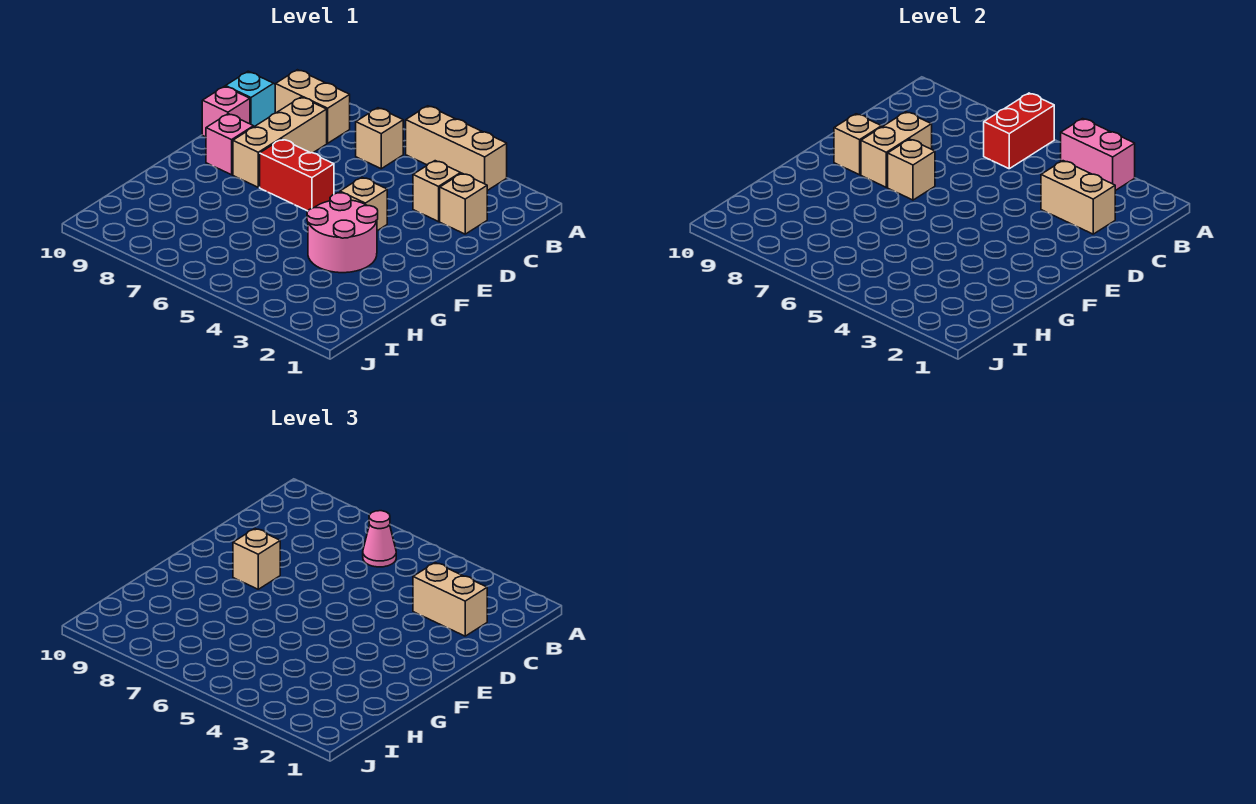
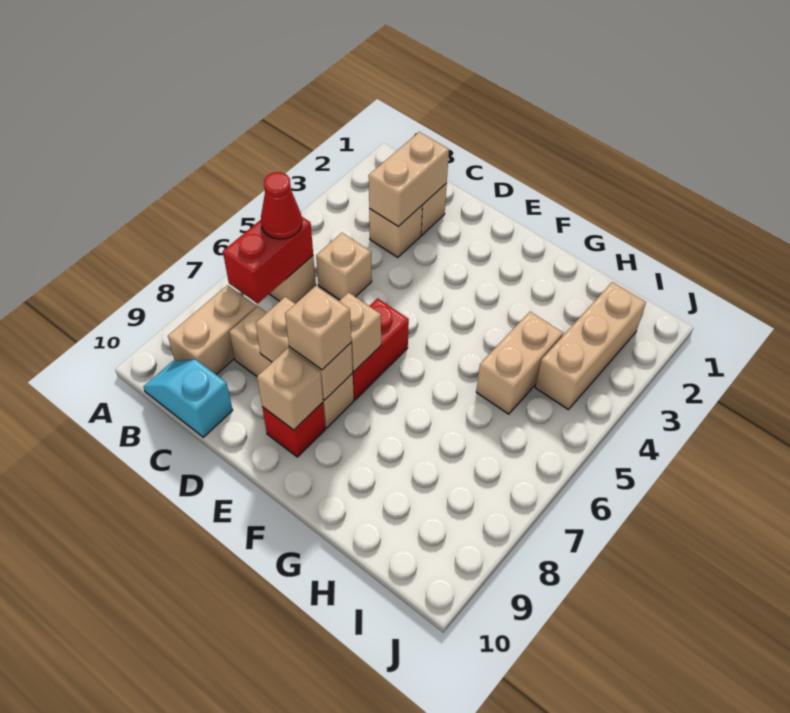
tan 1x3 brick [406,106,507,191] -> tan 1x3 brick moved to [535,282,646,410]
pink 1x2 brick [1061,119,1135,191] -> none
red 1x2 brick [984,93,1054,169] -> red 1x2 brick turned to [223,216,313,303]
pink 1x1 cone [363,511,396,567] -> red 1x1 cone [261,172,302,239]
tan 1x2 brick [413,563,487,636] -> tan 1x2 brick moved to [476,312,563,414]
pink 1x1 brick [202,86,250,137] -> none
tan 1x1 brick [340,177,387,231] -> tan 1x1 brick moved to [316,233,372,300]
pink 1x1 brick [206,114,254,175] -> red 1x1 brick [262,402,325,457]
pink 2x2 round brick [307,193,378,273] -> none

